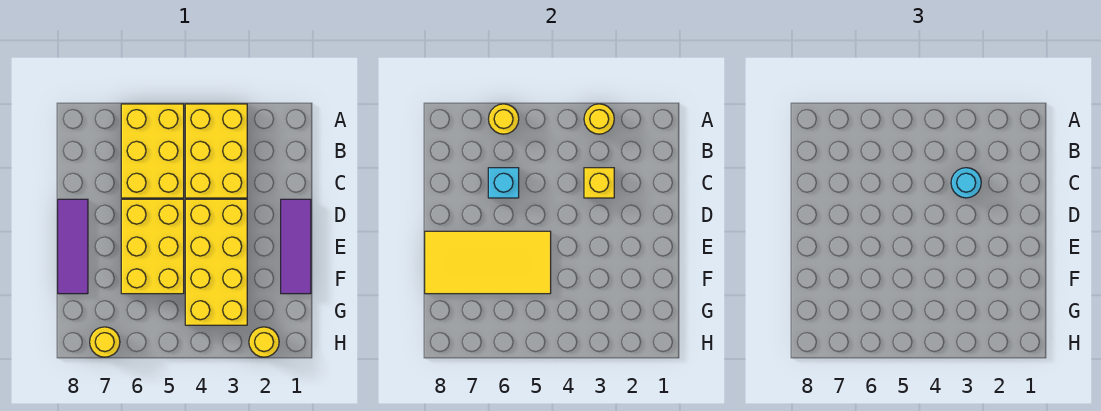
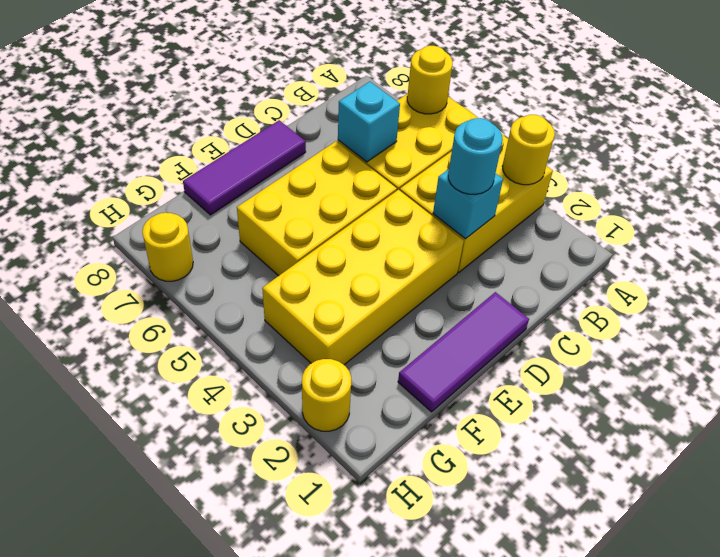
yellow 1x1 brick [584,168,614,198] -> cyan 1x1 brick [433,169,503,239]
yellow 2x4 tile [425,231,551,294] -> none

